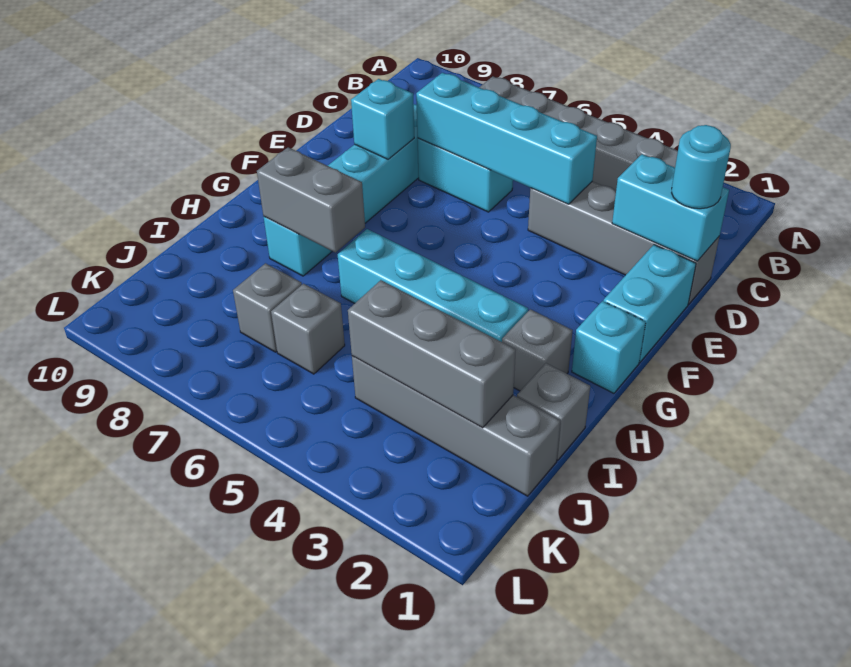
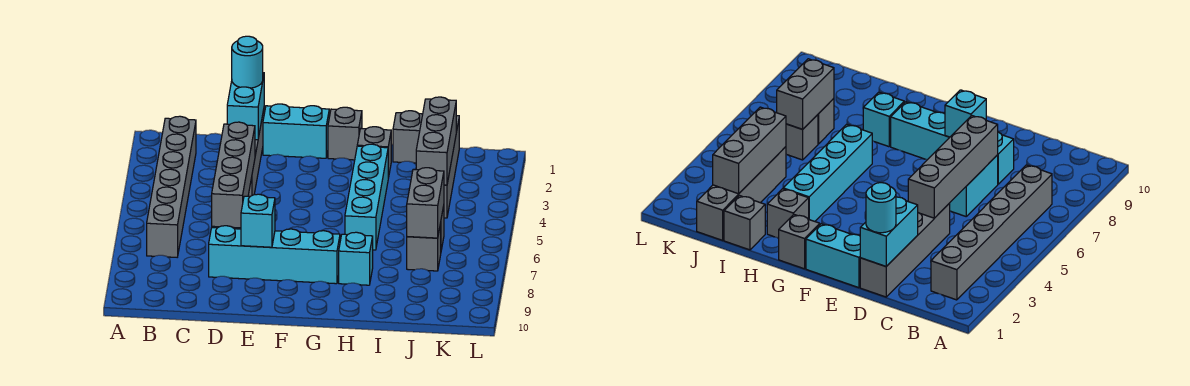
cyan 1x4 brick [416,73,597,204] -> grey 1x4 brick [212,122,255,228]
cyan 1x1 brick [572,301,646,393] -> grey 1x1 brick [328,107,362,160]
grey 1x2 brick [257,147,365,253] -> grey 1x2 brick moved to [407,168,444,238]

